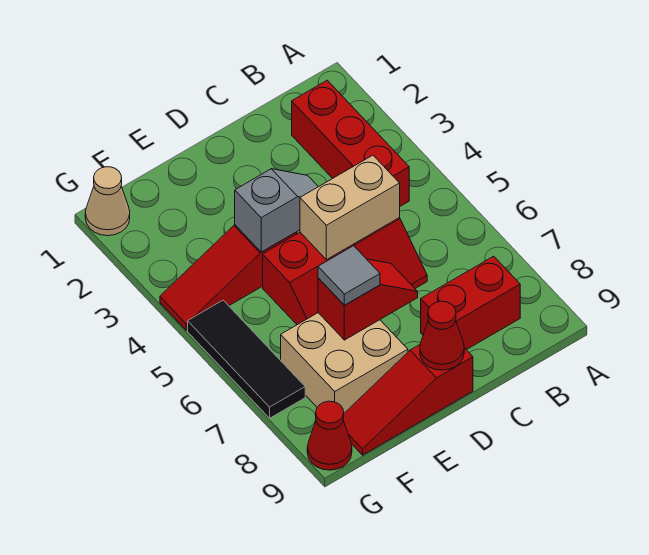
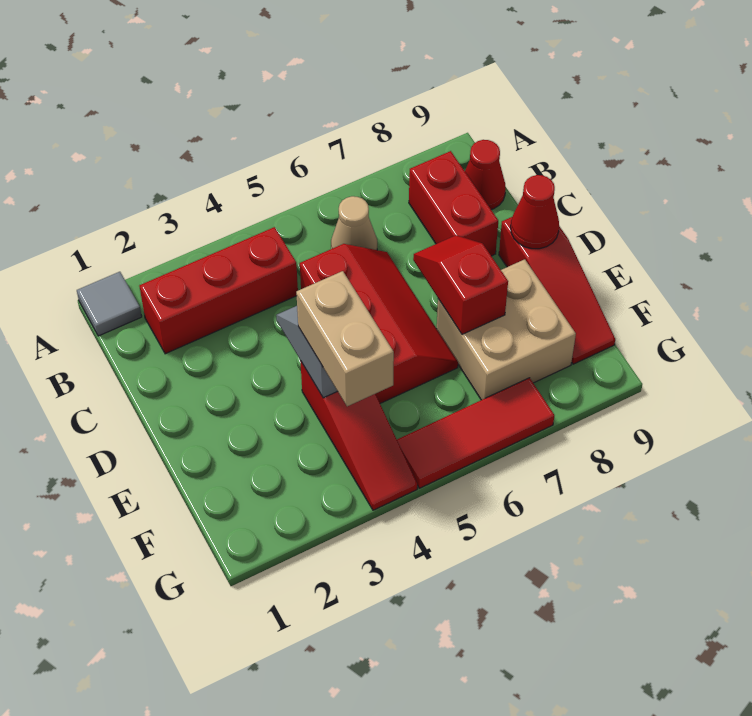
tan 1x2 brick [300,155,400,260] -> tan 1x2 brick moved to [296,271,394,406]
grey 1x1 tile [318,246,380,305] -> grey 1x1 tile moved to [77,272,142,336]
tan 1x1 cone [85,167,130,236] -> tan 1x1 cone moved to [331,196,377,250]
black 1x3 tile [188,300,305,418] -> red 1x3 tile [397,378,554,488]
red 1x1 cone [307,401,352,470] -> red 1x1 cone moved to [465,140,506,209]

